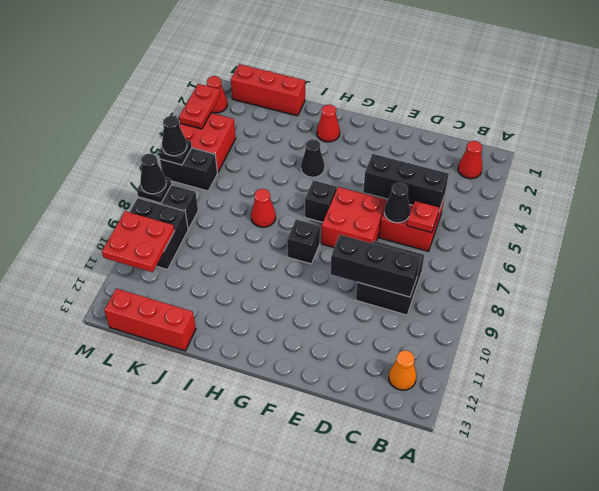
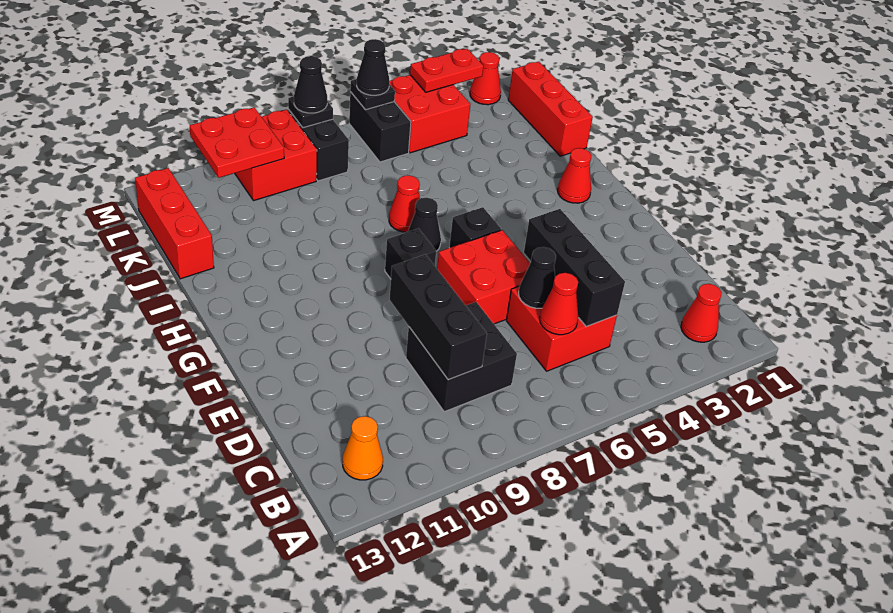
red 1x1 plate [407,200,440,233] -> red 1x1 cone [540,273,578,335]
black 1x1 cone [301,139,325,177] -> black 1x1 cone moved to [408,197,441,251]
black 2x2 brick [130,198,188,270] -> red 2x2 brick [235,110,317,201]

